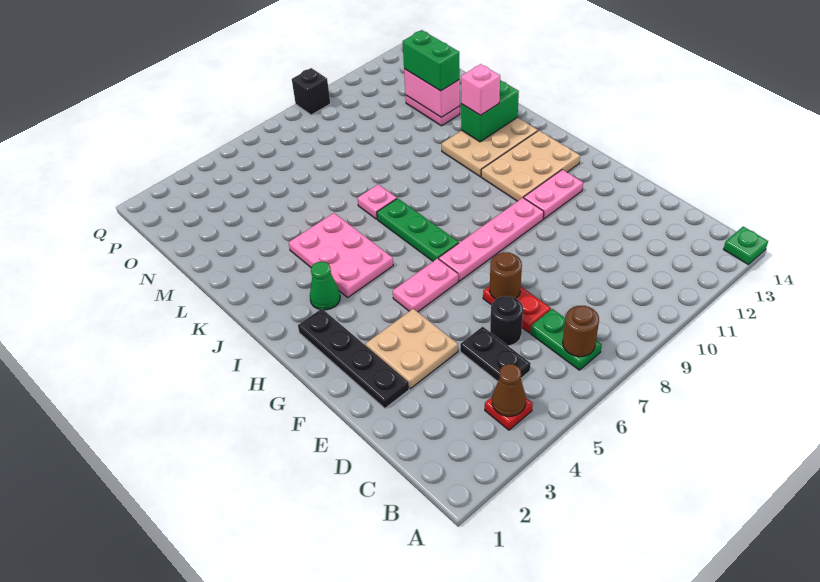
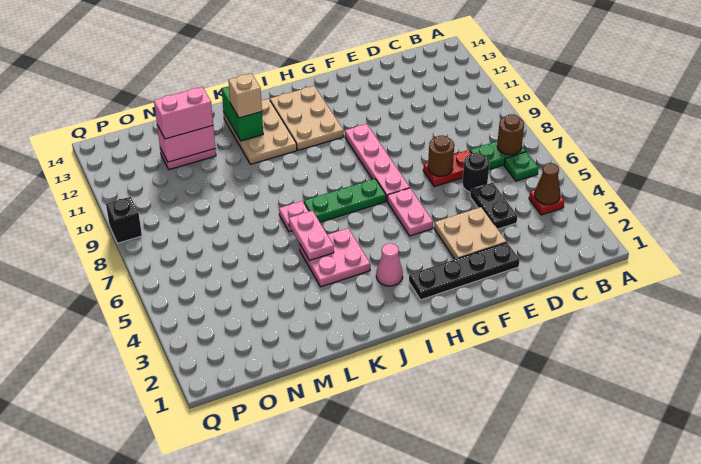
green 1x1 plate [723,227,768,264] -> green 1x1 plate moved to [504,152,538,181]
black 1x2 plate [460,327,531,381] -> black 1x2 plate turned to [470,183,517,229]
pink 1x2 plate [524,170,583,219] -> pink 1x2 plate moved to [289,211,334,261]
green 1x1 cone [310,262,340,310] -> pink 1x1 cone [376,243,403,286]
pink 2x3 plate [289,213,393,297] -> pink 2x2 plate [299,228,370,287]
pink 1x1 brick [461,64,500,115] -> tan 1x1 brick [228,73,262,118]
green 1x2 brick [402,30,460,91] -> pink 1x2 brick [154,87,213,139]

